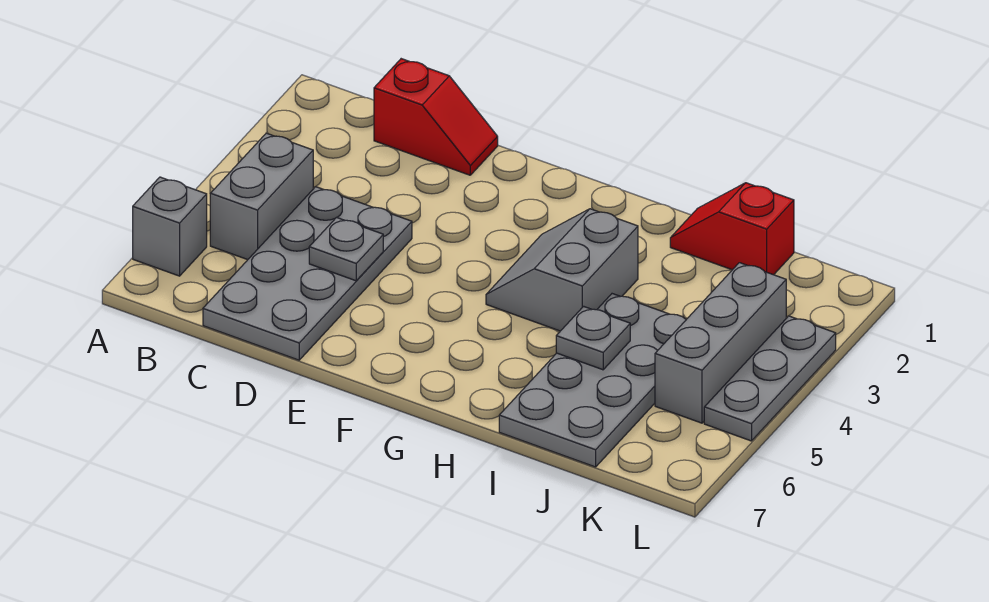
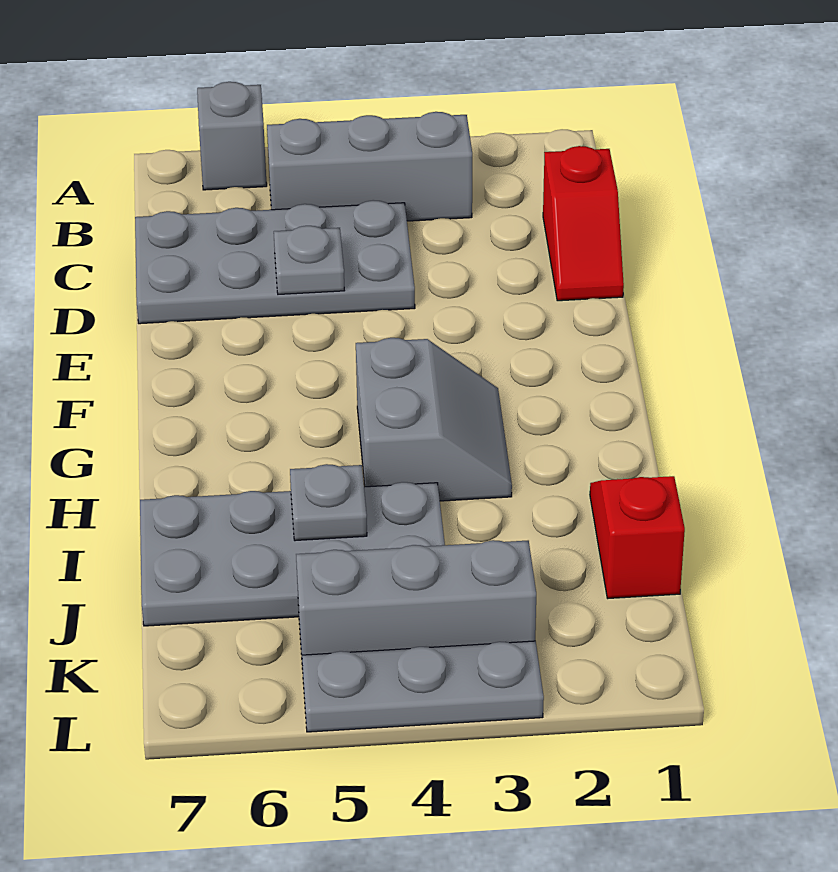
grey 1x2 brick [210,133,313,260] -> grey 1x3 brick [267,112,472,221]
grey 2x2 slope [486,209,638,331] -> grey 2x2 slope turned to [356,338,512,501]

